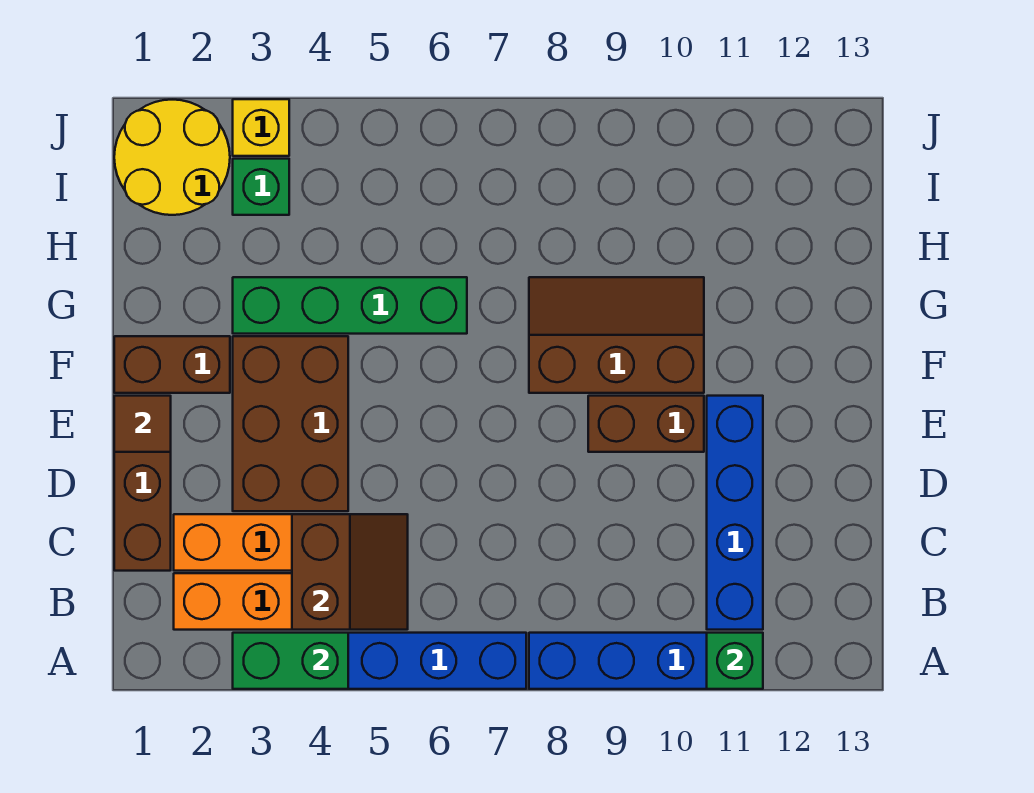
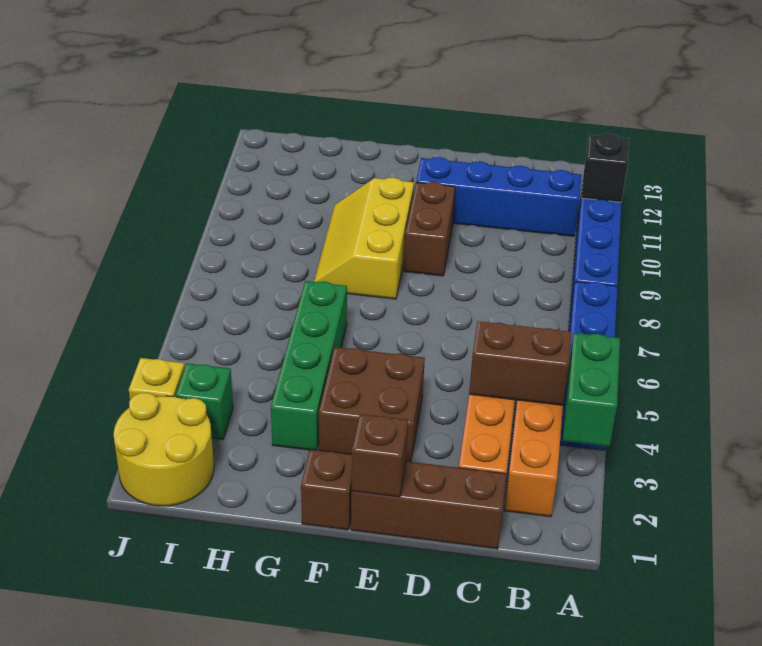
green 1x1 brick [707,633,763,689] -> black 1x1 brick [582,134,629,202]
brown 2x3 brick [233,336,348,511] -> brown 2x2 brick [319,347,425,462]
brown 1x1 tile [114,396,171,452] -> brown 1x1 brick [352,414,408,497]
brown 1x2 brick [114,336,230,393] -> brown 1x1 brick [301,450,352,530]
brown 2x3 slope [529,277,704,393] -> yellow 2x3 slope [314,178,414,299]

